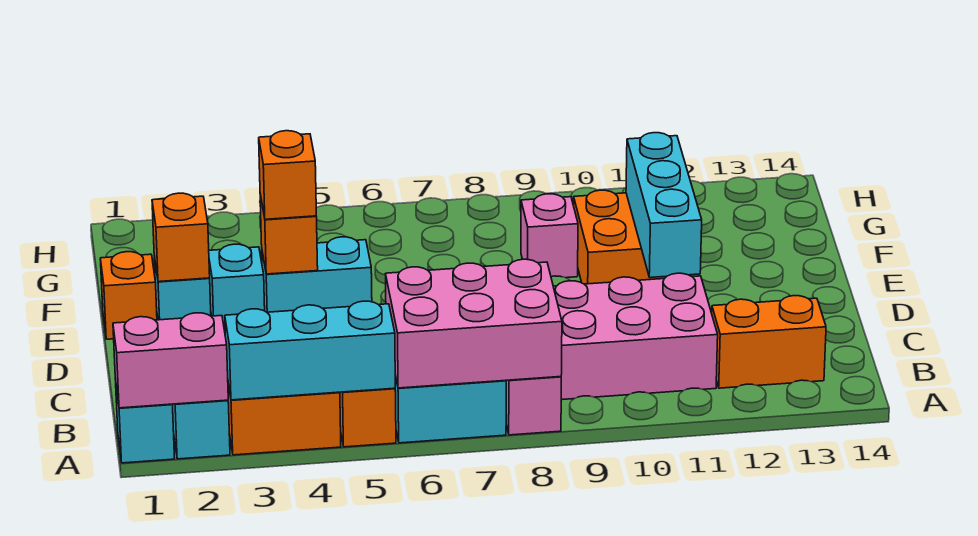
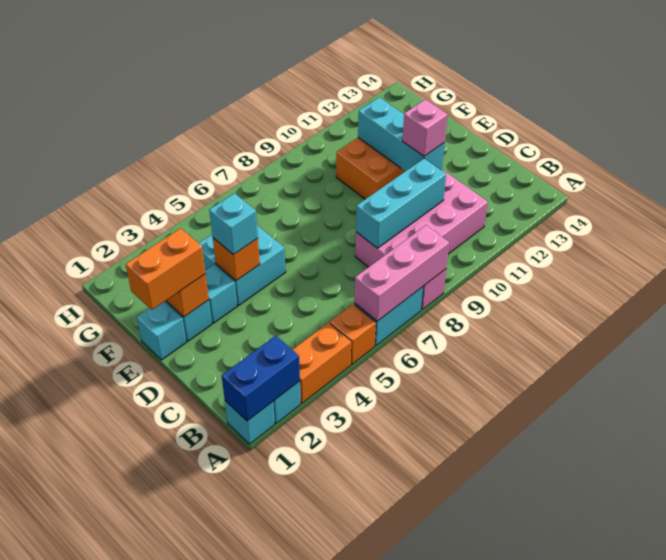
pink 1x2 brick [113,313,228,408] -> blue 1x2 brick [222,336,300,421]
cyan 1x3 brick [225,301,395,400] -> cyan 1x3 brick moved to [356,159,446,248]
pink 2x3 brick [386,259,562,388] -> pink 1x3 brick [355,225,449,321]
orange 1x2 brick [712,296,826,388] -> orange 1x2 brick moved to [126,228,206,310]
orange 1x1 brick [100,252,157,339] -> cyan 1x1 brick [137,302,186,360]
cyan 1x2 brick [262,237,372,312] -> cyan 2x2 brick [199,226,286,306]
orange 1x1 brick [259,131,316,219] -> cyan 1x1 brick [209,193,258,255]
pink 1x1 brick [521,194,578,278] -> pink 1x1 brick moved to [402,99,448,156]

